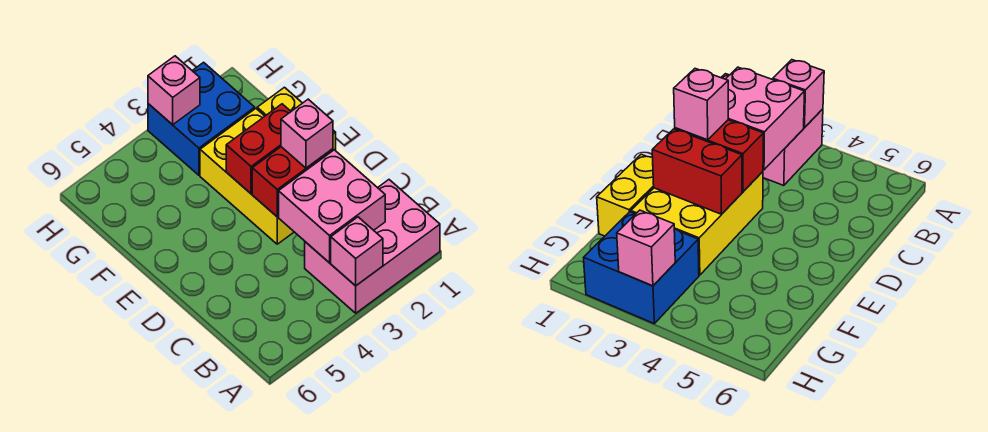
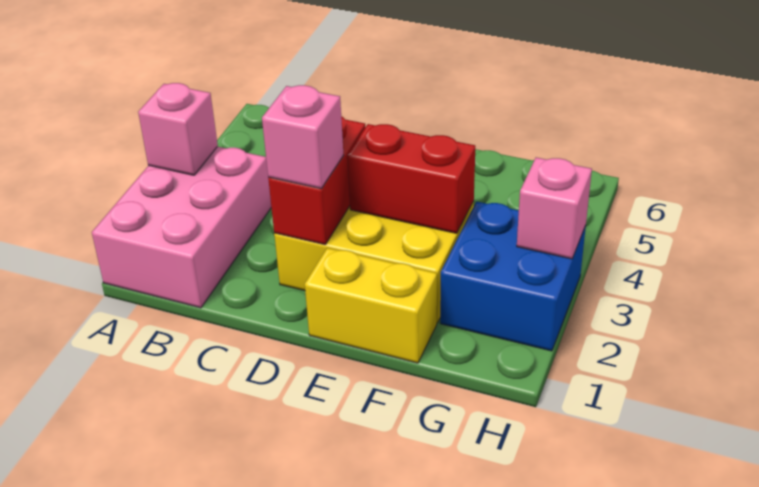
pink 2x2 brick [279,150,385,263] -> none
red 1x2 brick [226,104,291,194] -> red 1x2 brick turned to [347,124,475,233]

